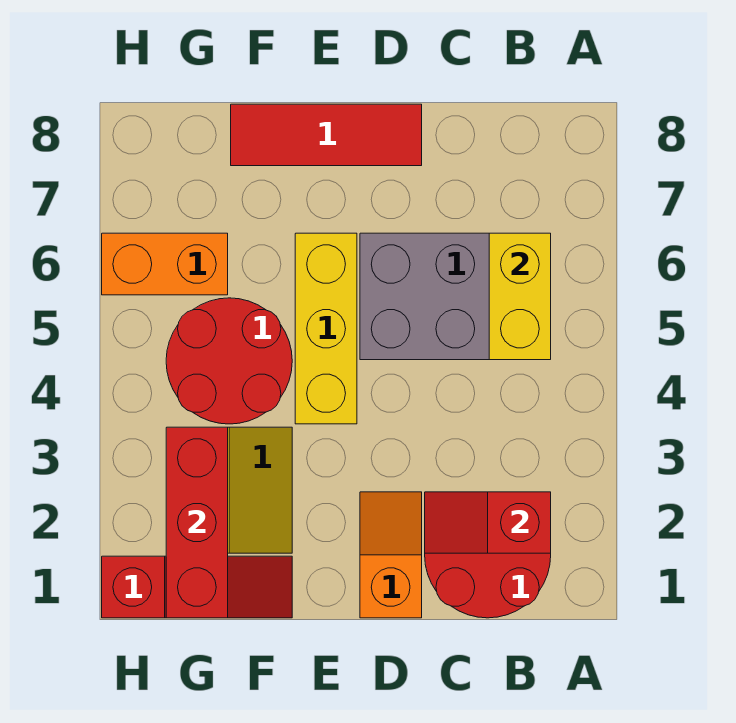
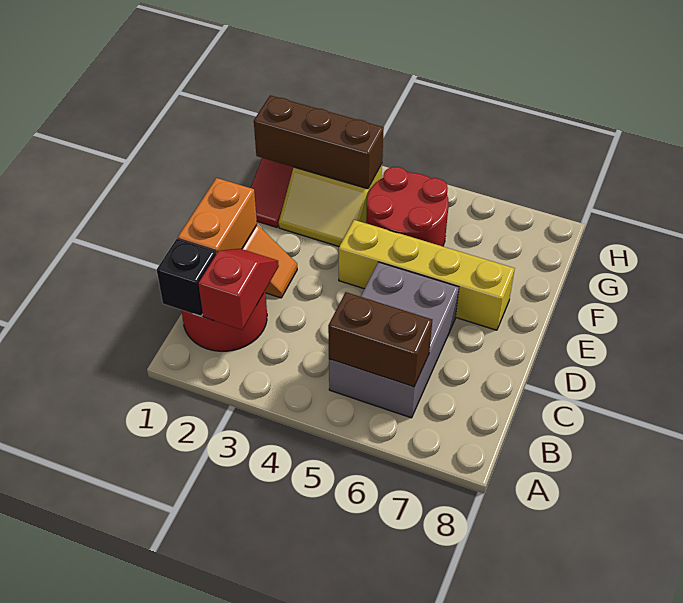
none -> black 1x1 brick [157,239,216,316]
yellow 1x2 brick [489,233,551,360] -> brown 1x2 brick [328,292,432,387]
red 1x3 tile [231,104,422,166] -> none
yellow 1x3 brick [295,233,357,424] -> yellow 1x4 brick [339,220,515,330]
red 1x3 brick [166,427,228,618] -> brown 1x3 brick [254,95,384,189]
orange 1x2 brick [102,233,228,295] -> orange 1x2 brick moved to [178,178,257,254]

